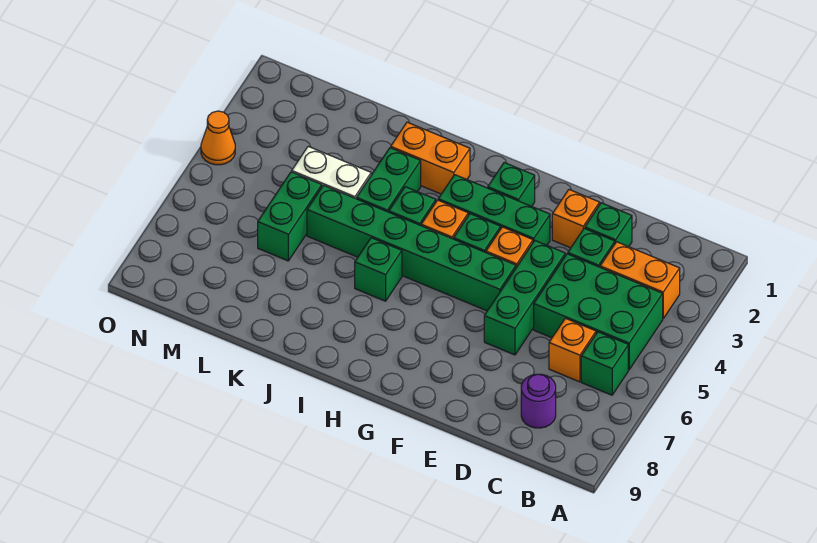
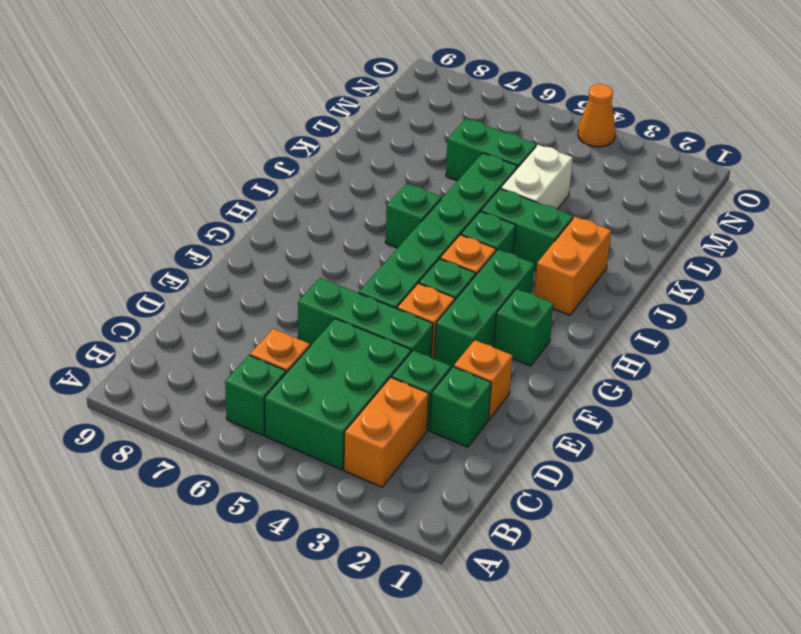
purple 1x1 round brick [521,374,556,428] -> none

